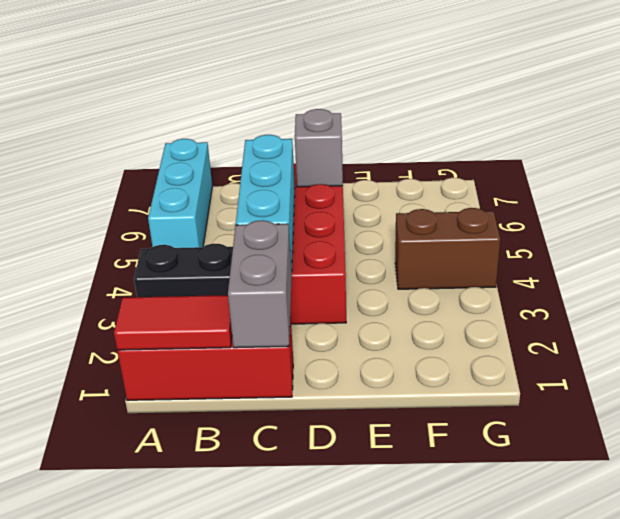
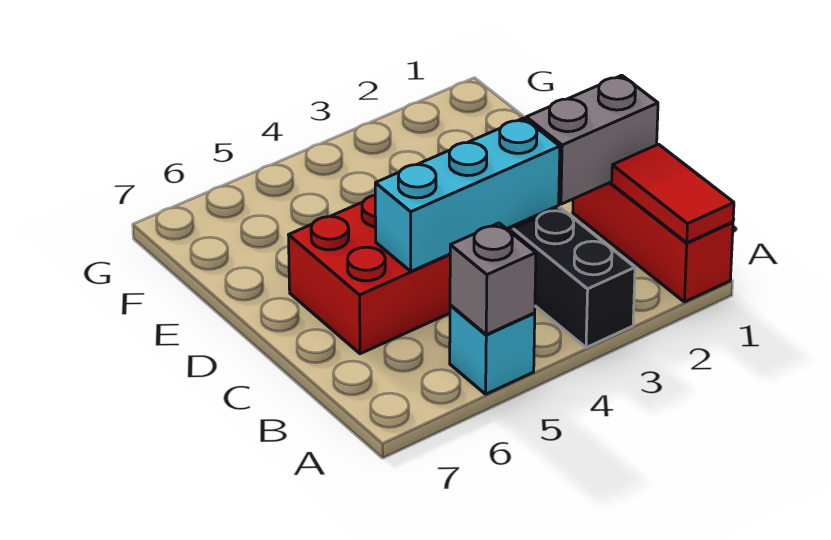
cyan 1x3 brick [148,139,212,248] -> cyan 1x1 brick [450,305,535,394]
grey 1x1 brick [295,109,343,187] -> grey 1x1 brick moved to [450,223,536,335]
brown 1x2 brick [395,208,500,289] -> none

